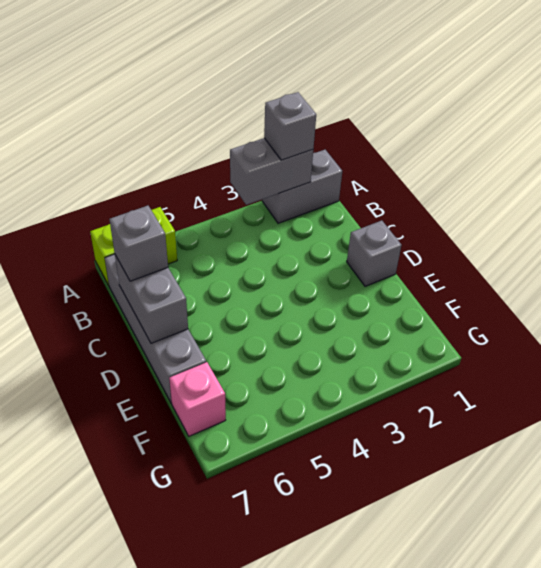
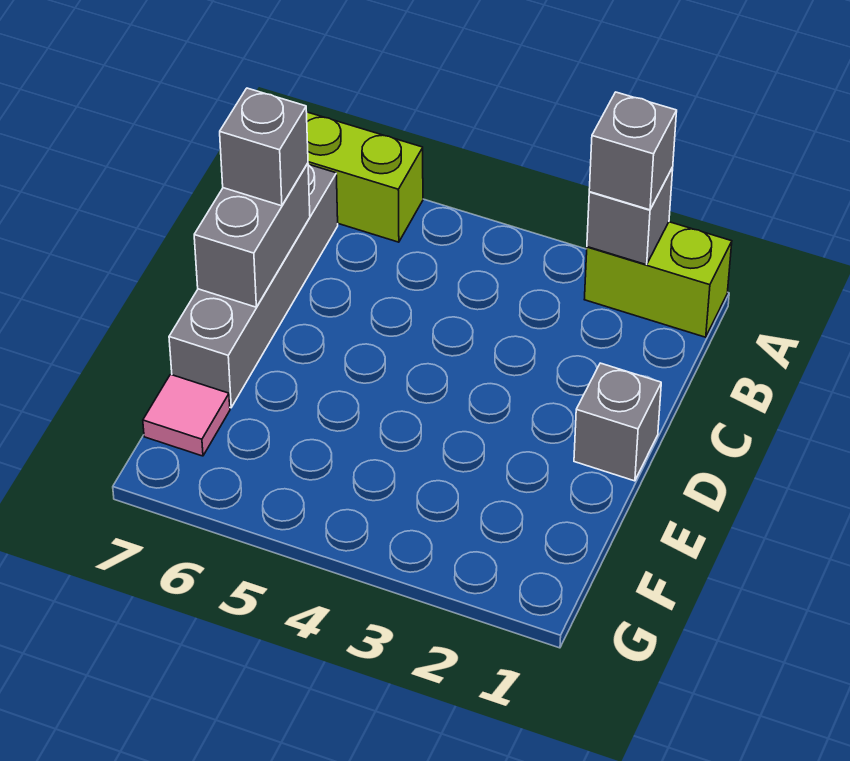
grey 1x2 brick [262,150,342,223] -> lime 1x2 brick [584,222,732,337]
grey 1x2 brick [230,138,313,205] -> grey 1x1 brick [587,168,673,265]
pink 1x1 brick [169,362,226,436] -> pink 1x1 tile [143,374,230,456]

